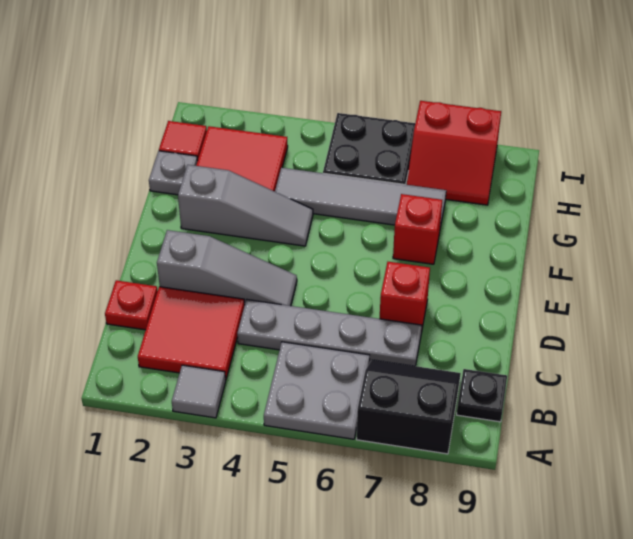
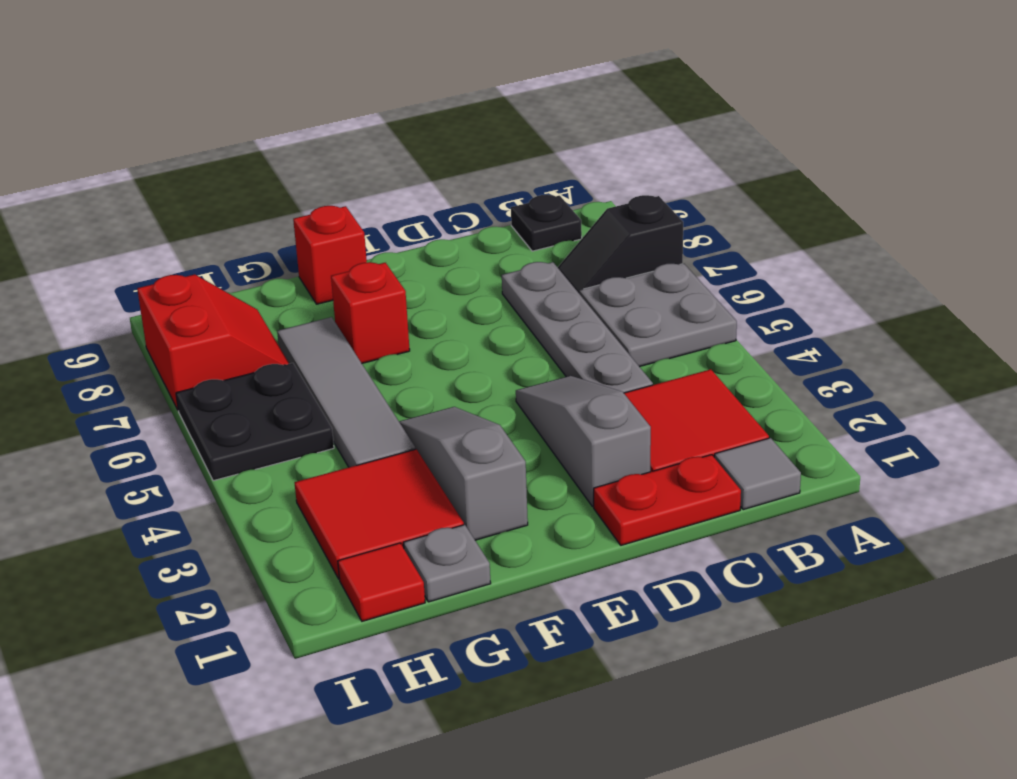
grey 1x1 tile [172,365,226,418] -> grey 1x1 tile moved to [714,438,801,510]
black 2x2 slope [357,360,461,454] -> black 1x2 slope [558,195,683,293]
red 1x1 plate [105,280,157,330] -> red 1x2 plate [594,455,741,545]
red 1x1 brick [380,262,430,333] -> red 1x1 brick moved to [293,206,367,304]

